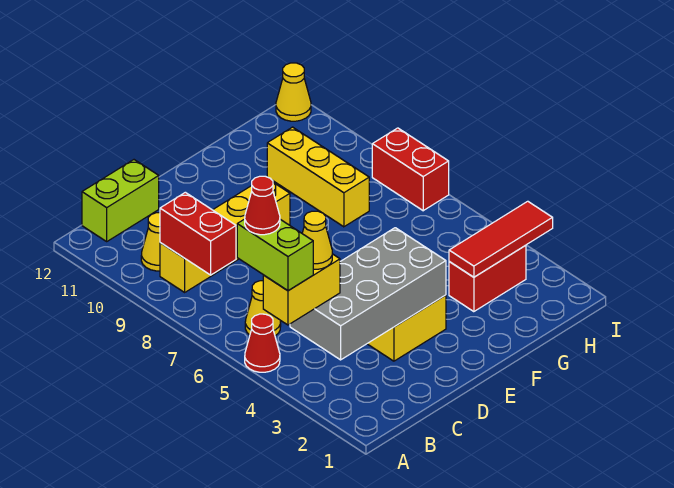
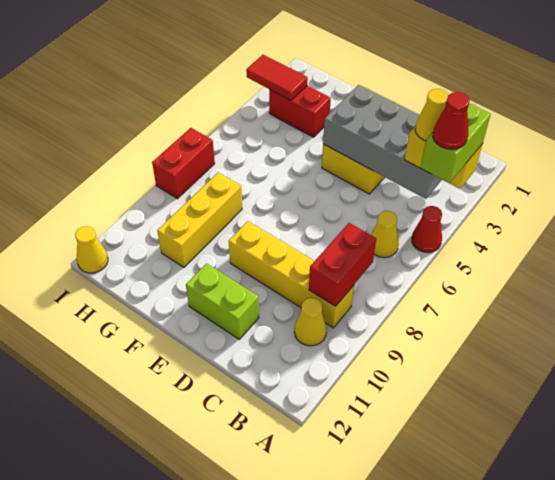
lime 1x2 brick [82,160,159,241] -> lime 1x2 brick moved to [186,263,259,339]
red 1x3 tile [449,201,553,277] -> red 1x2 tile [246,55,308,100]

